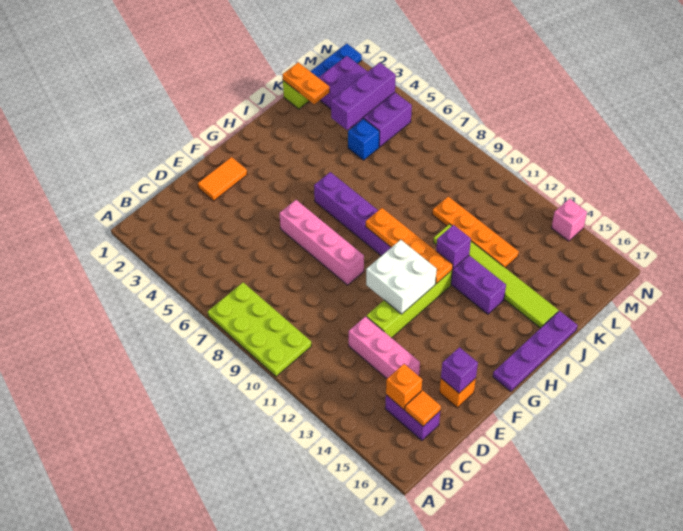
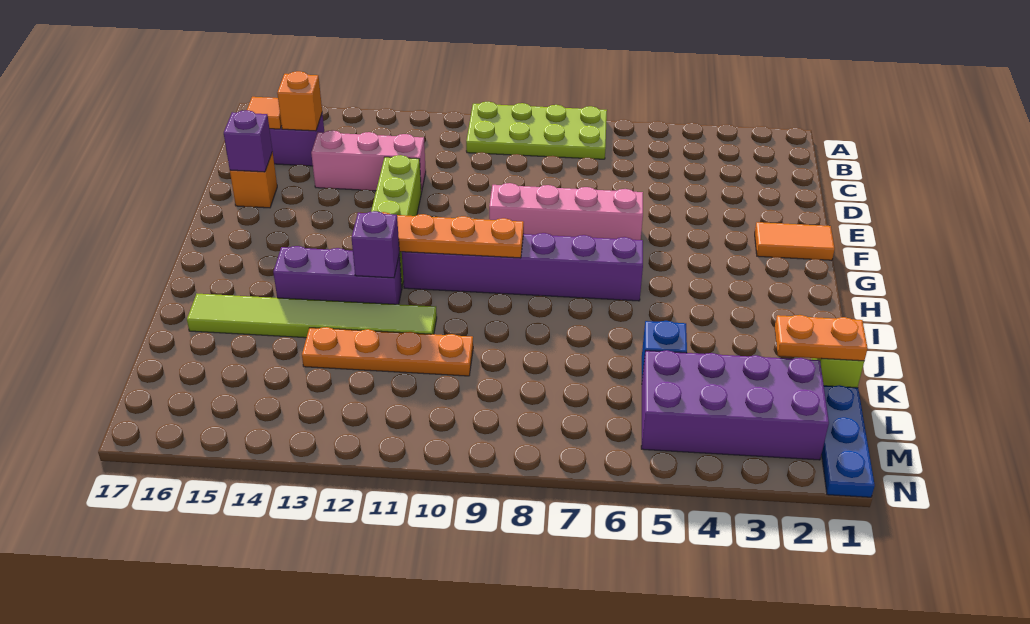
orange 1x2 tile [198,157,247,201] -> orange 1x2 tile turned to [755,222,835,260]
white 2x2 brick [366,240,437,314] -> none
purple 1x4 plate [493,311,578,391] -> none
purple 1x3 brick [331,62,396,130] -> none
pink 1x1 brick [552,199,587,241] -> none

